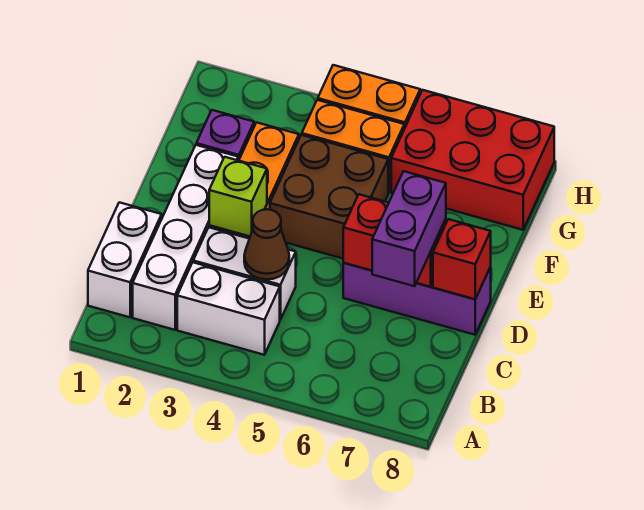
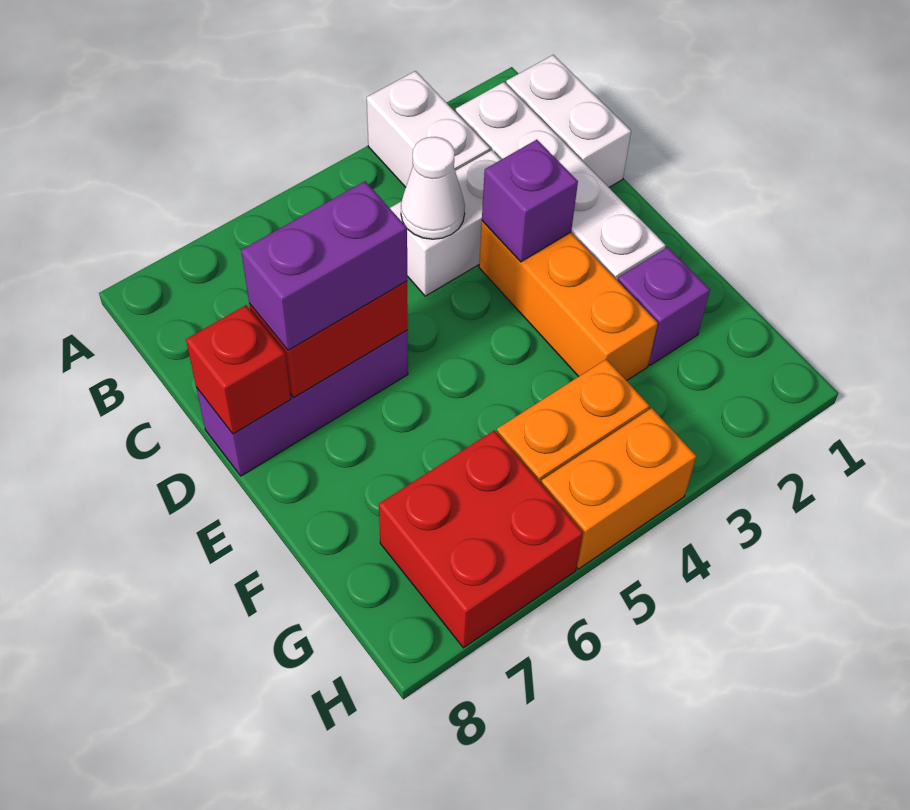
white 1x2 brick [177,262,280,355] -> white 1x2 brick turned to [367,71,490,187]
brown 1x1 cone [244,209,289,280] -> white 1x1 cone [401,137,465,239]
purple 1x2 brick [372,171,446,286] -> purple 1x2 brick turned to [241,181,407,350]
lime 1x1 brick [209,157,267,237] -> purple 1x1 brick [482,140,578,262]
brown 2x2 brick [270,135,388,258] -> none
red 2x3 brick [391,90,554,230] -> red 2x2 brick [379,430,583,648]

